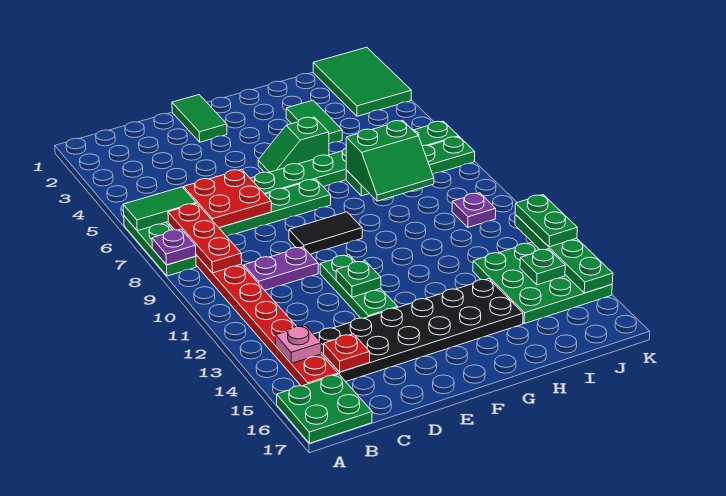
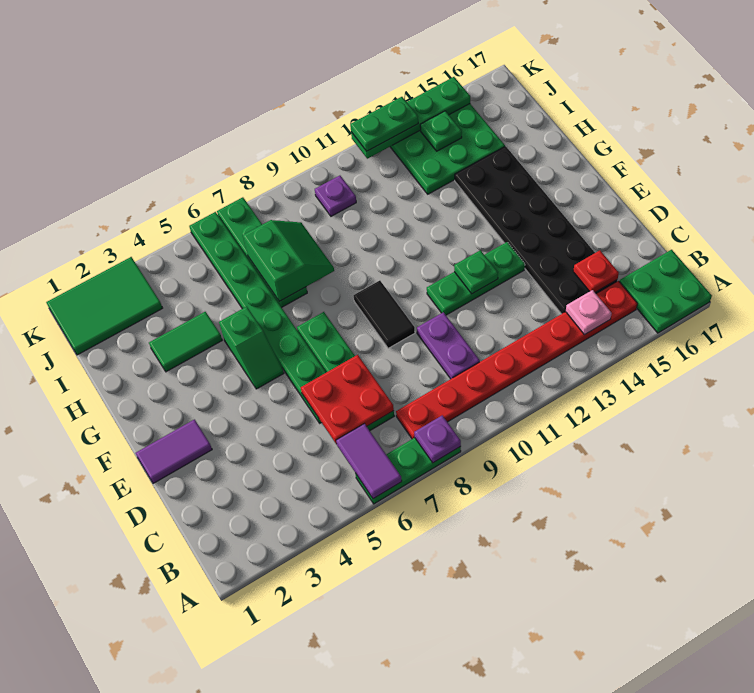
green 1x2 tile [123,187,196,231] -> purple 1x2 tile [336,424,402,499]
red 1x3 plate [168,203,242,273] -> none
green 1x2 tile [172,95,227,142] -> purple 1x2 tile [136,419,212,484]

